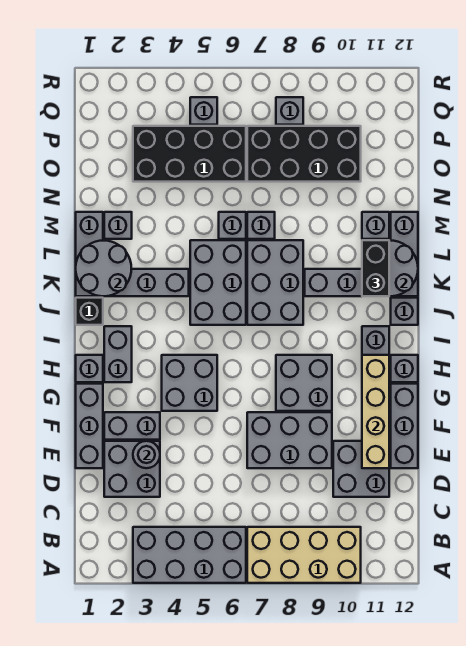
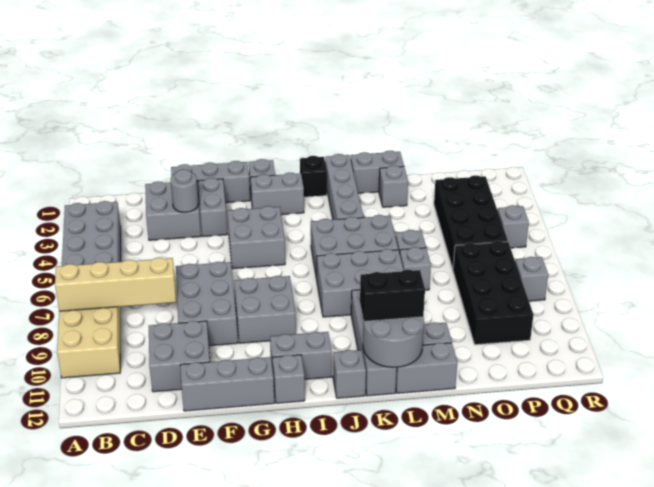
tan 1x4 brick [362,355,389,468] -> tan 1x4 brick moved to [55,258,176,311]
grey 2x2 round brick [76,241,131,296] -> none

